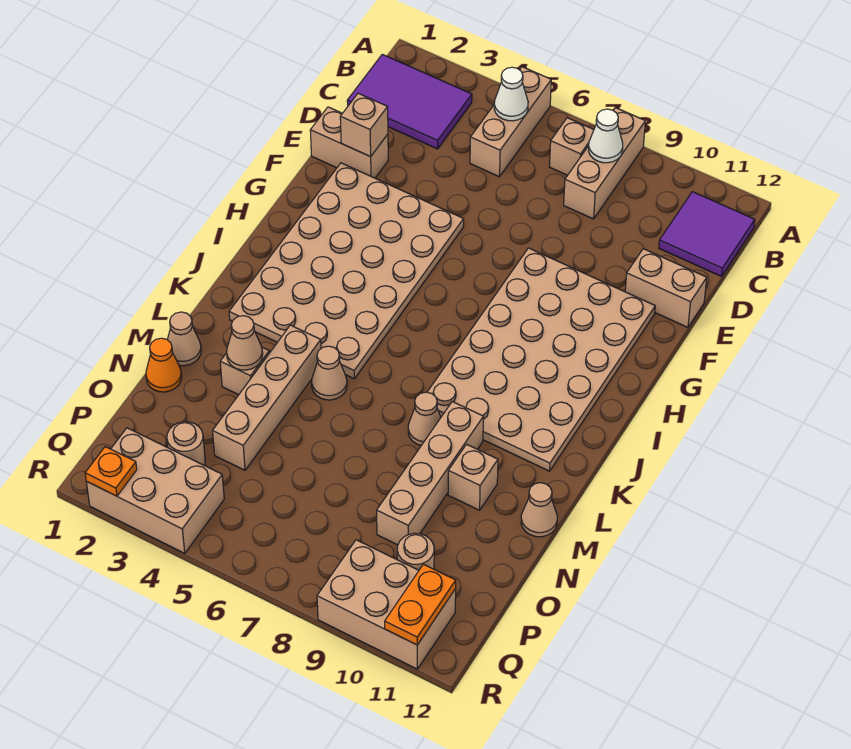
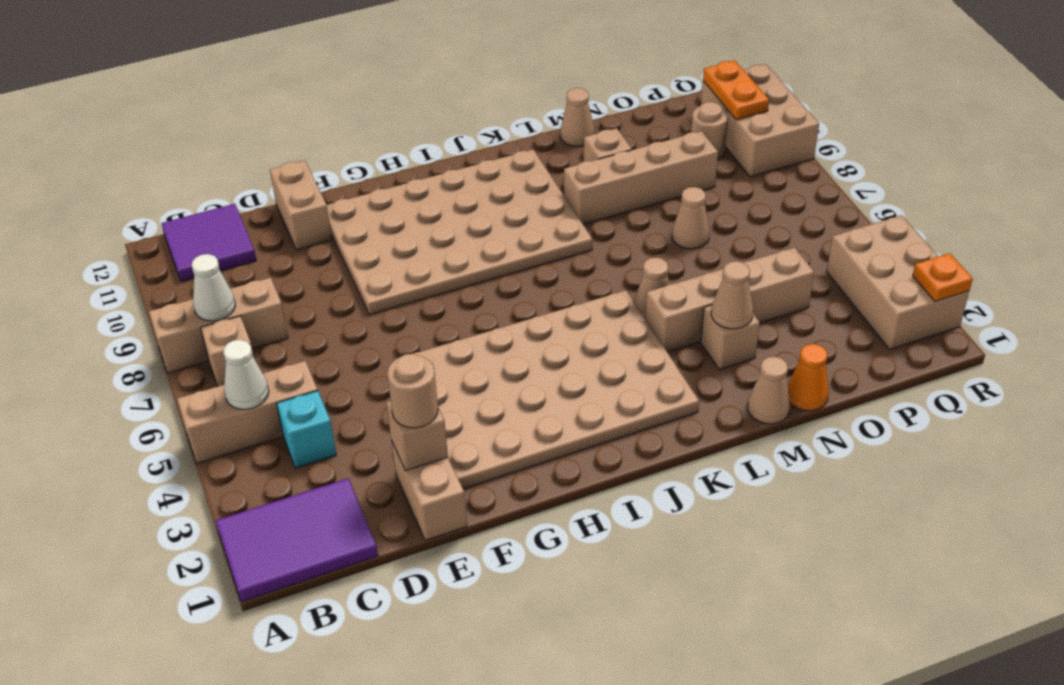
purple 2x3 tile [347,54,472,149] -> purple 2x3 tile turned to [216,478,378,602]
none -> cyan 1x1 brick [277,391,336,468]
tan 1x1 cone [408,392,441,445] -> tan 1x1 cone moved to [672,187,709,249]
tan 1x1 round brick [167,422,205,465] -> tan 1x1 round brick moved to [387,354,438,428]
orange 1x2 plate [385,564,456,645] -> orange 1x2 plate turned to [703,60,769,120]

